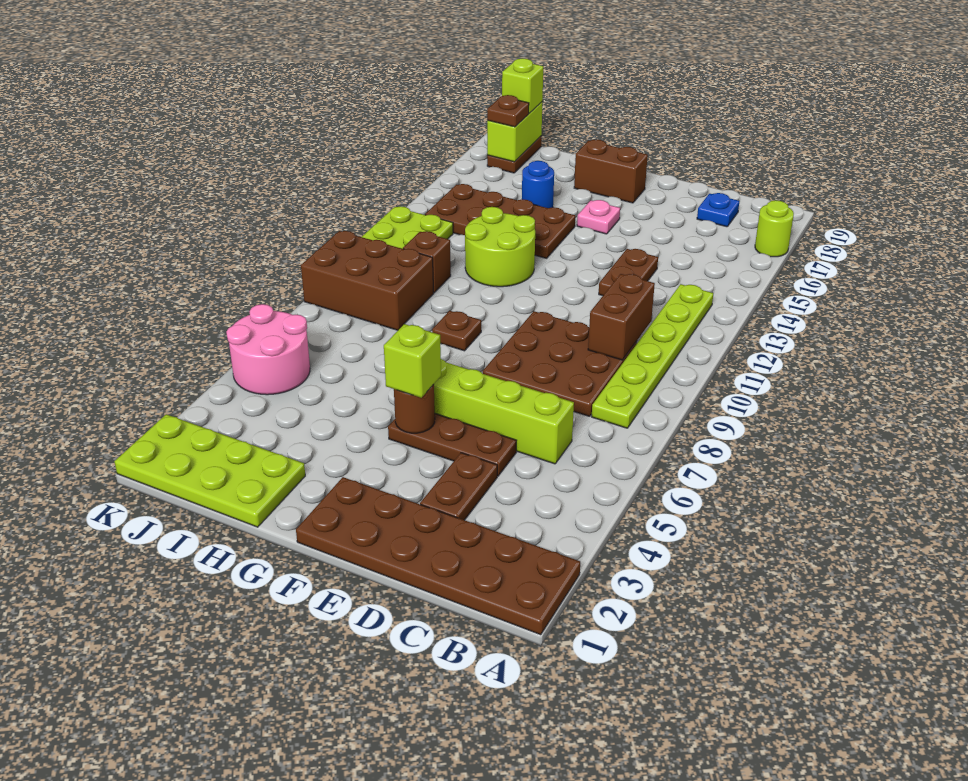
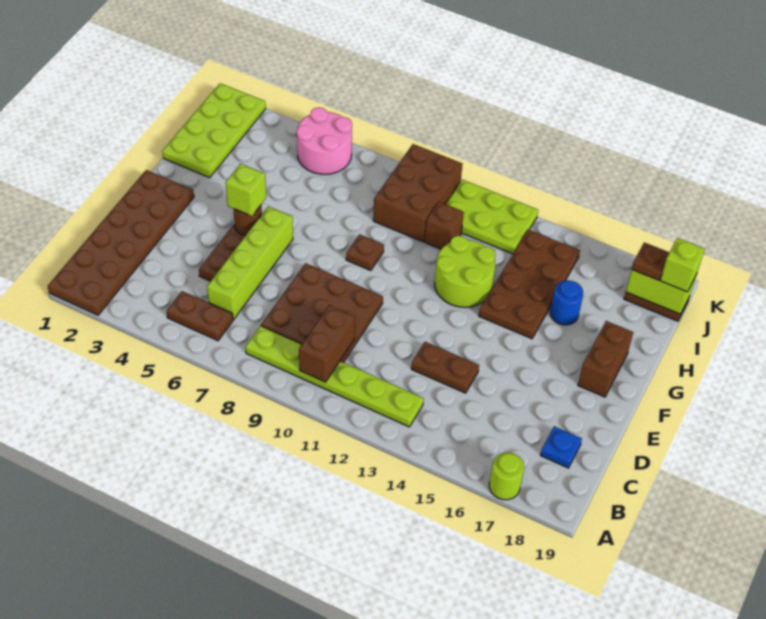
brown 1x2 brick [588,274,655,360] -> brown 1x2 brick turned to [299,305,355,382]
brown 1x2 plate [420,453,497,520] -> brown 1x2 plate moved to [166,291,233,341]
pink 1x1 plate [577,200,620,234] -> none

